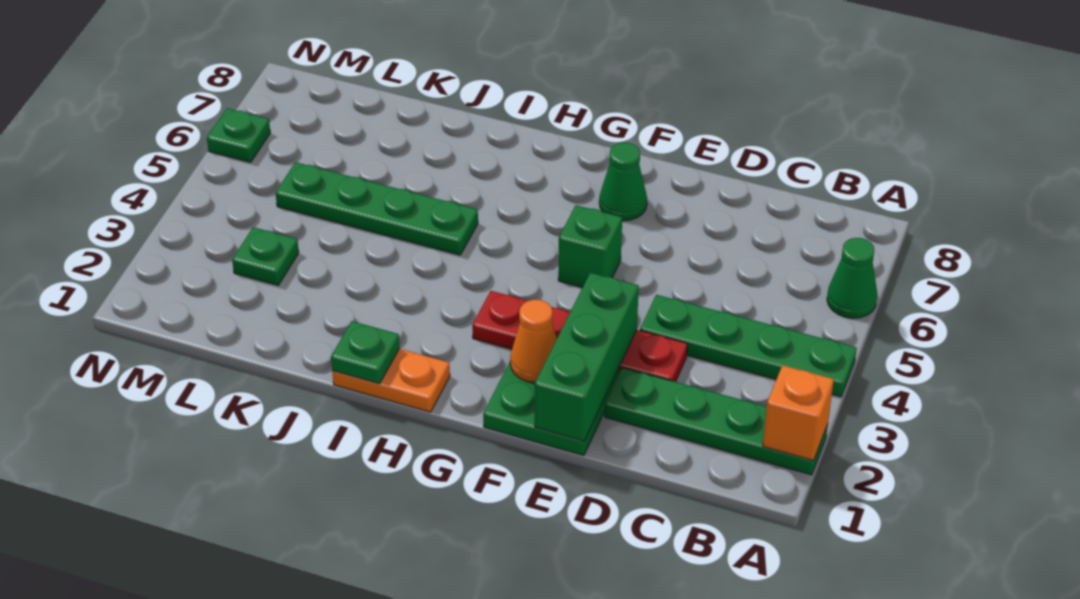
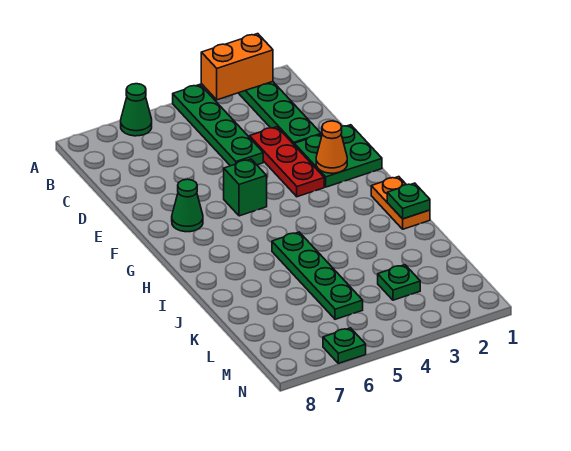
orange 1x1 brick [763,365,834,460] -> orange 1x2 brick [201,34,273,100]
red 1x4 plate [472,291,687,382] -> red 1x3 plate [249,127,324,197]
green 1x3 brick [535,273,639,441] -> none

